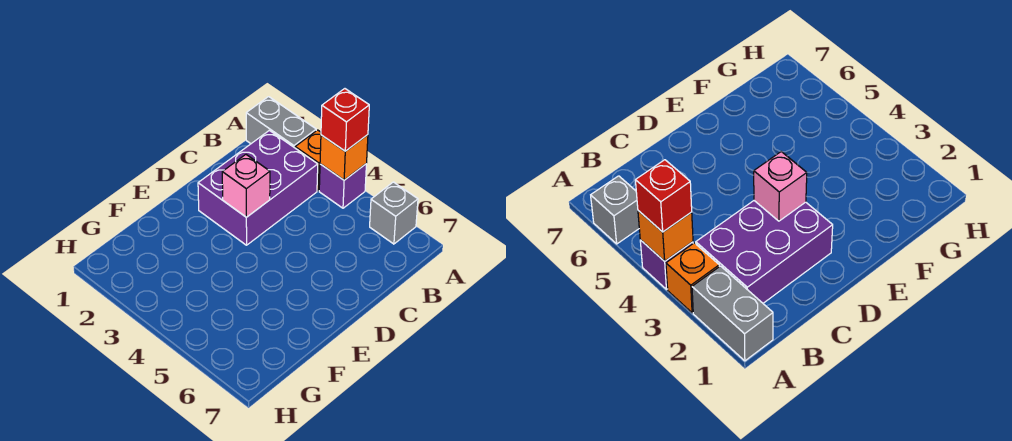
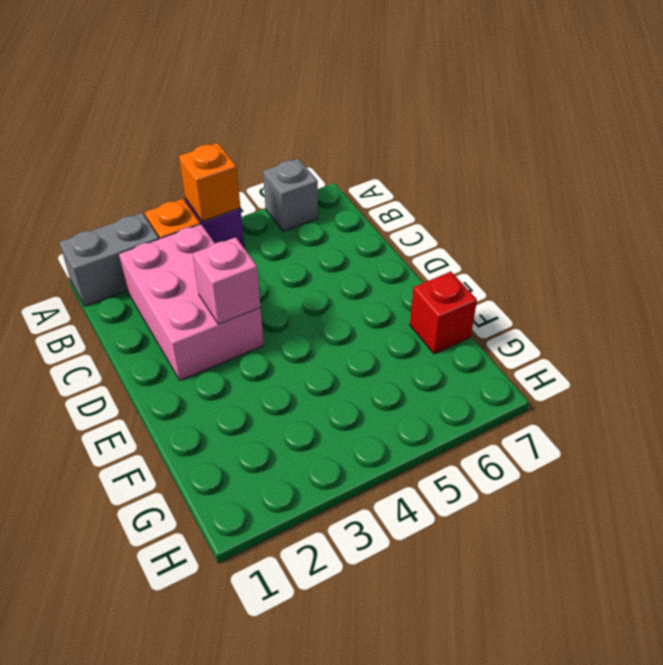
red 1x1 brick [321,89,369,151] -> red 1x1 brick moved to [410,272,477,354]
purple 2x3 brick [198,130,318,245] -> pink 2x3 brick [119,224,264,381]

